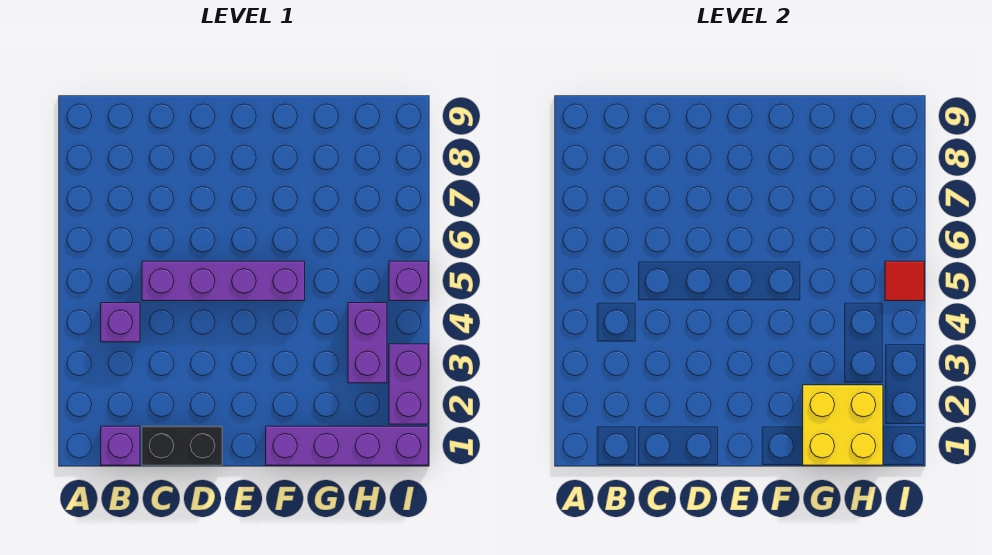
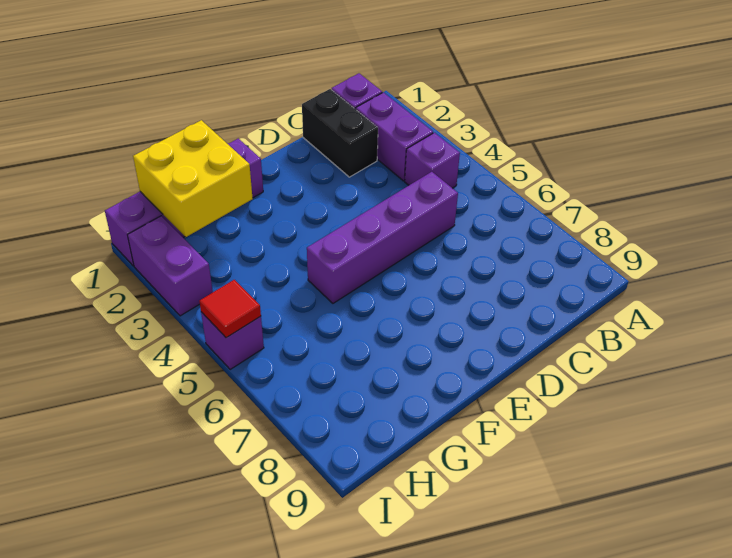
black 1x2 brick [142,426,222,465] -> black 1x2 brick turned to [302,89,378,177]
purple 1x2 brick [348,303,387,383] -> purple 1x2 brick moved to [356,92,433,181]

